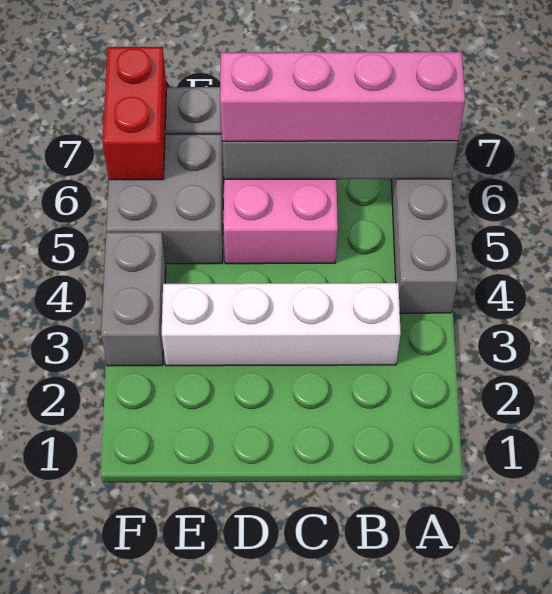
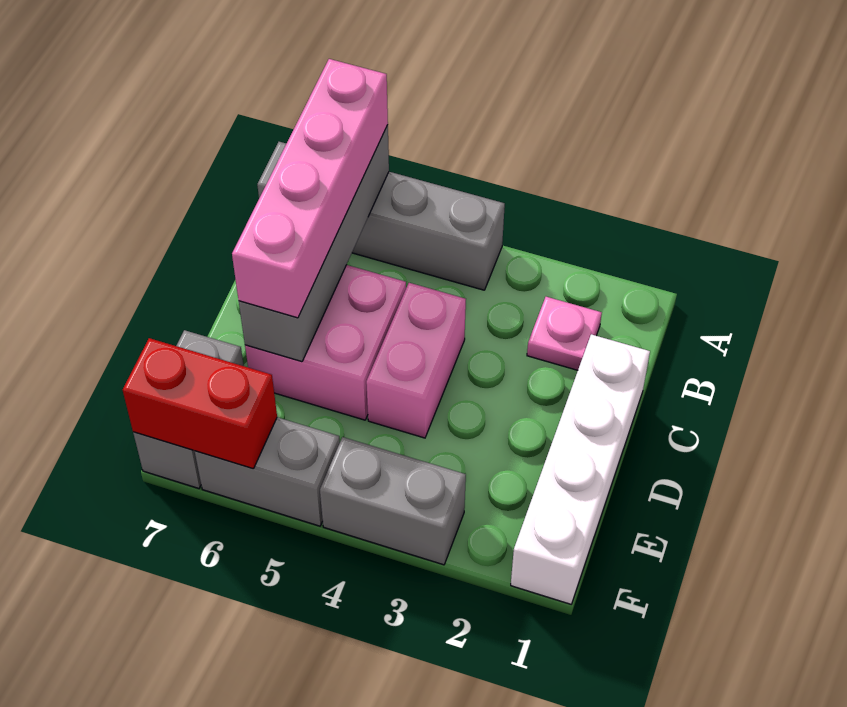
none -> pink 1x1 plate [527,297,602,370]
white 1x4 brick [162,283,401,366] -> white 1x4 brick moved to [511,334,650,604]
none -> pink 1x2 brick [366,283,466,438]
grey 2x2 brick [106,134,224,264] -> grey 1x2 brick [195,417,340,526]

